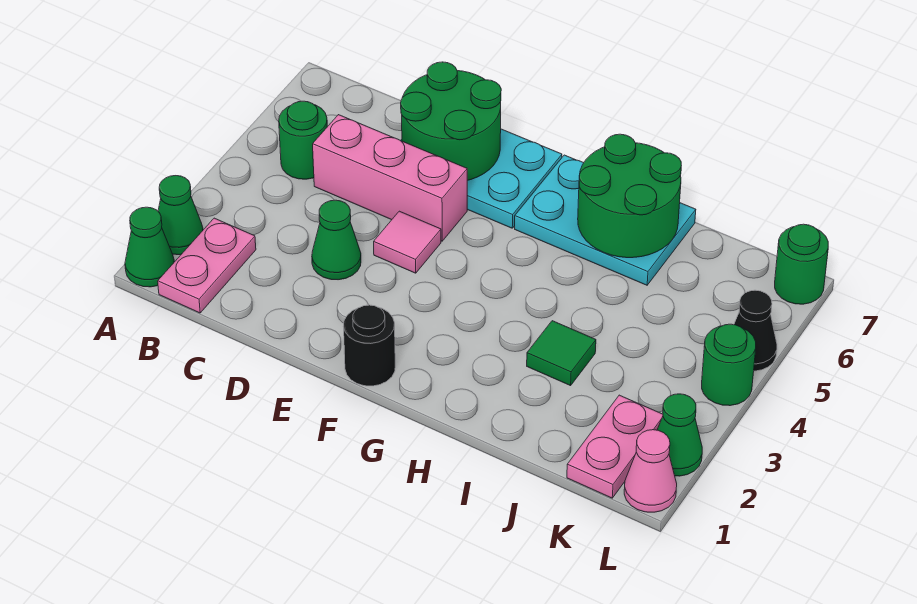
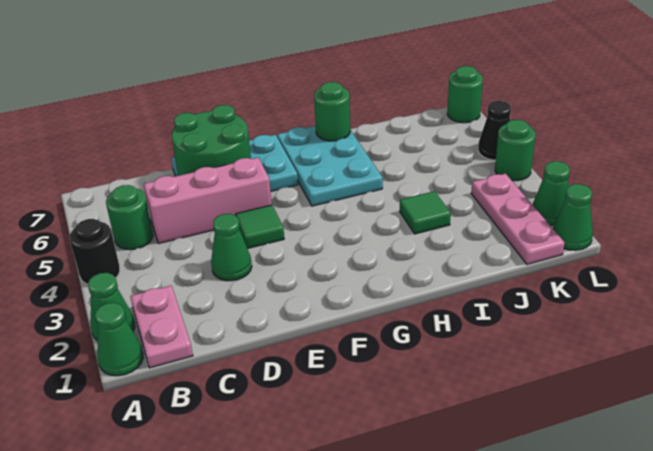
pink 1x1 tile [374,211,441,273] -> green 1x1 tile [236,205,284,249]
black 1x1 round brick [344,305,395,386] -> black 1x1 round brick moved to [70,219,120,284]
cyan 2x3 plate [515,155,696,285] -> cyan 2x3 plate turned to [277,126,383,206]
green 2x2 round brick [578,134,681,258] -> green 1x1 round brick [314,82,350,141]
pink 1x2 plate [567,395,663,498] -> pink 1x3 plate [471,174,565,264]
pink 1x1 cone [624,430,677,512] -> green 1x1 cone [553,184,593,250]

